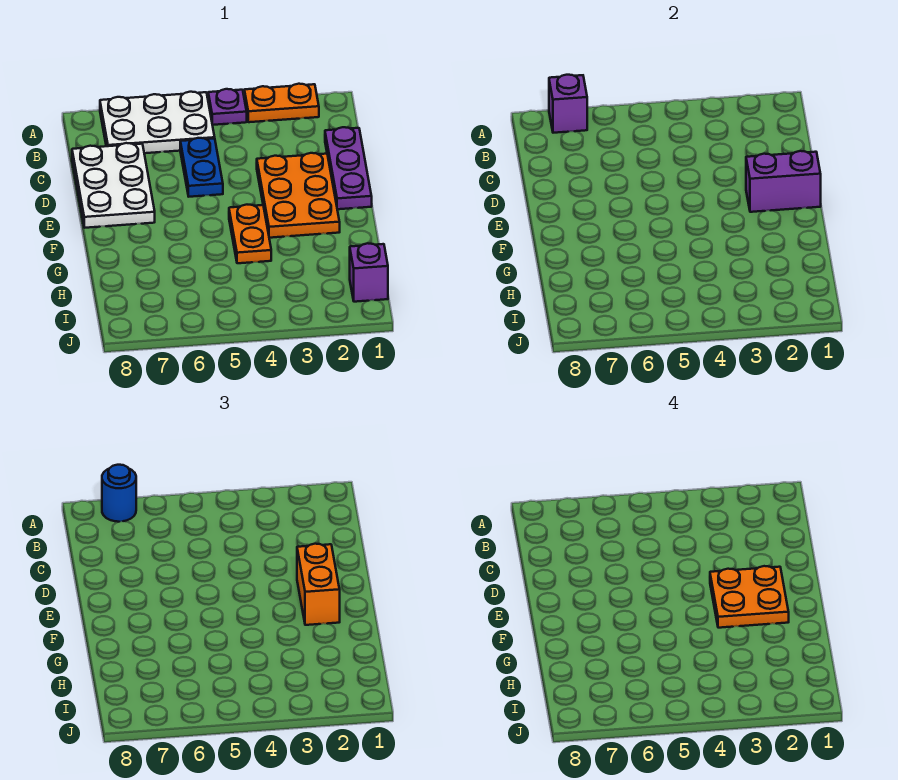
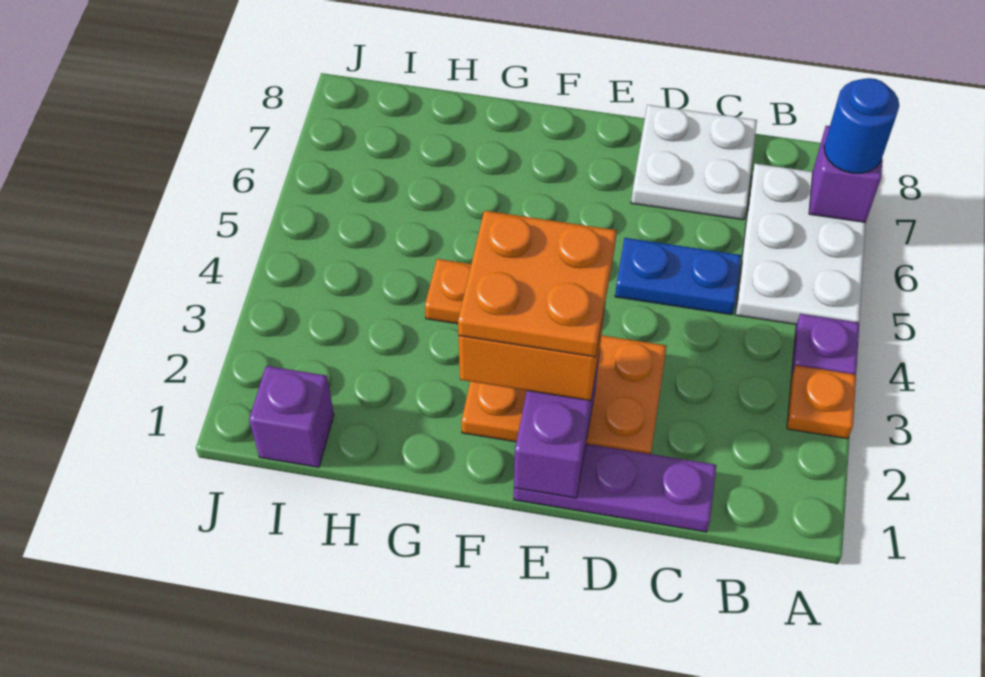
orange 1x2 plate [244,84,319,122] -> orange 1x1 plate [787,365,856,439]
white 2x3 plate [72,143,155,228] -> white 2x2 plate [631,105,757,220]

